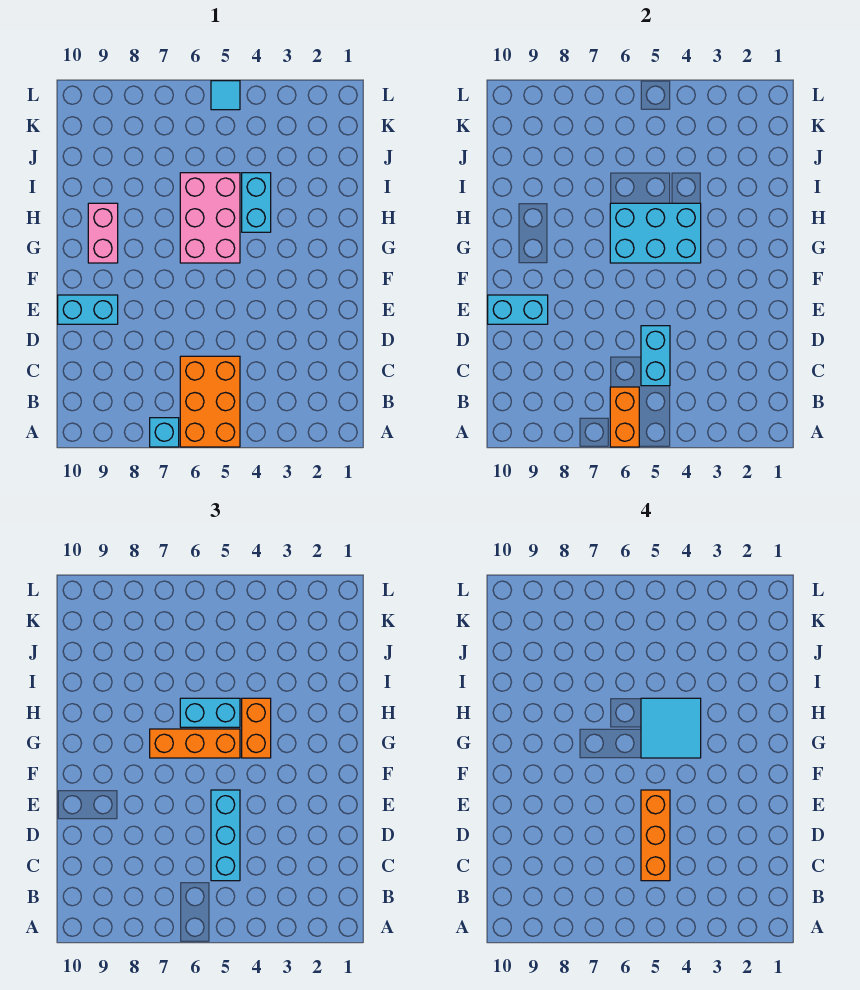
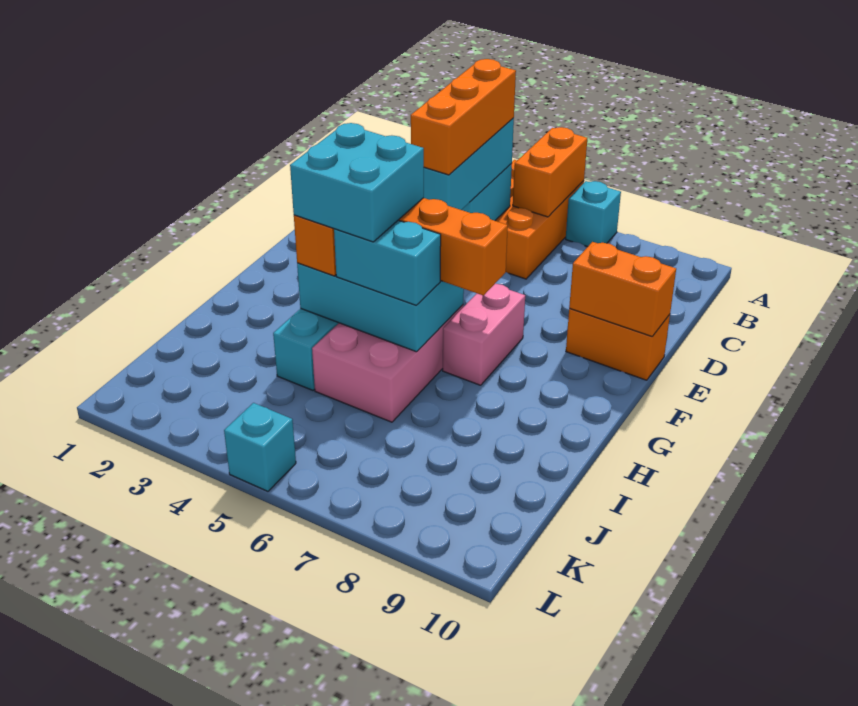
cyan 1x2 brick [58,295,118,324] -> orange 1x2 brick [566,308,670,380]
cyan 1x2 brick [488,295,548,324] -> orange 1x2 brick [569,242,676,336]
cyan 2x2 tile [641,698,701,758] -> cyan 2x2 brick [290,123,424,242]
pink 1x2 brick [88,203,118,263] -> pink 1x2 brick moved to [443,284,525,385]
cyan 1x1 tile [211,81,240,110] -> cyan 1x1 brick [224,403,296,491]

